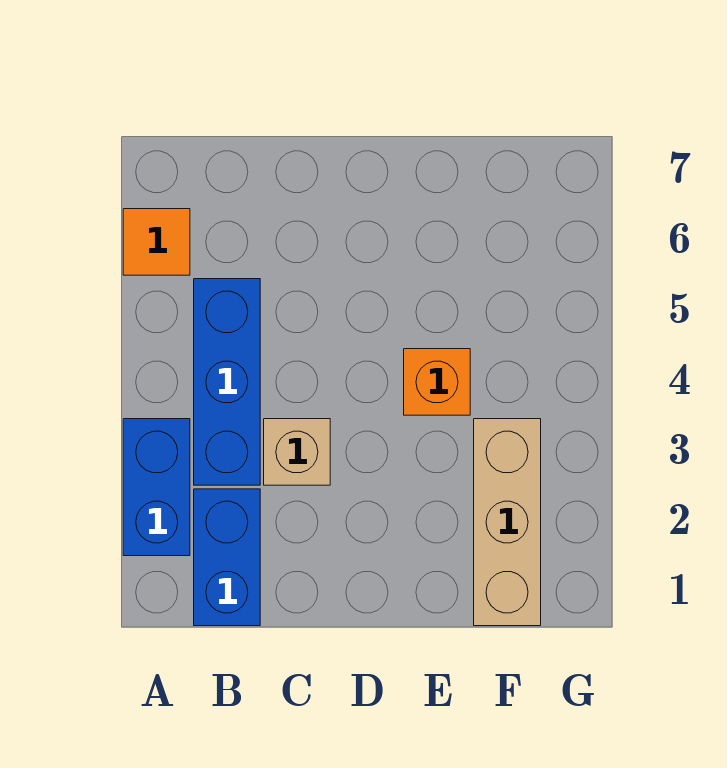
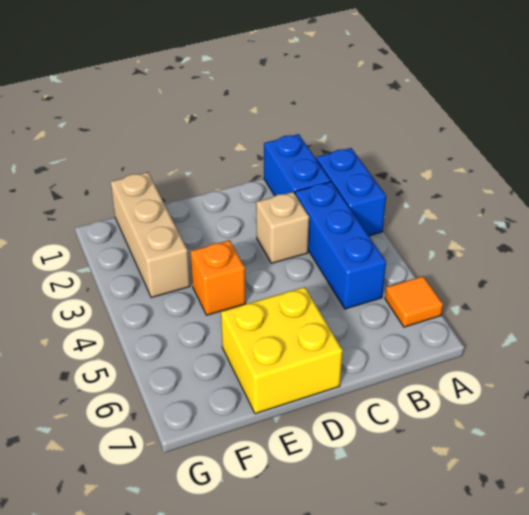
none -> yellow 2x2 brick [221,287,343,414]

